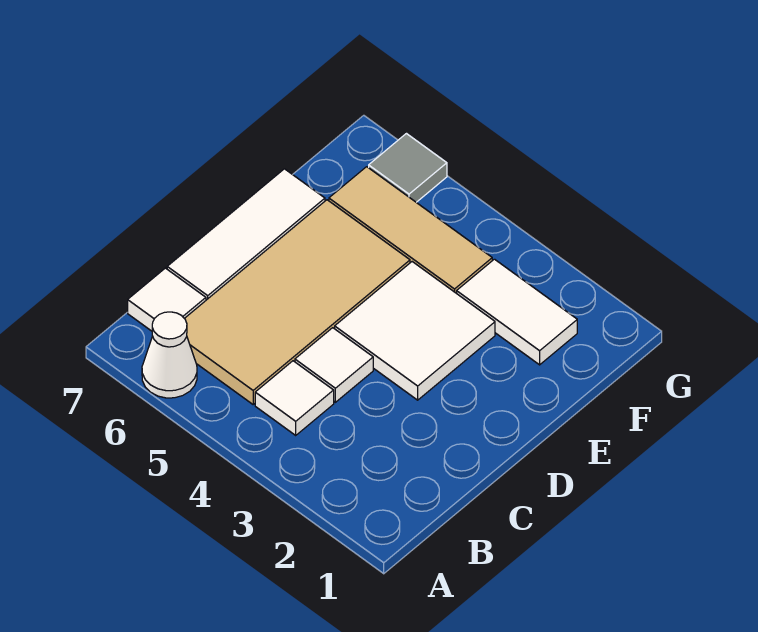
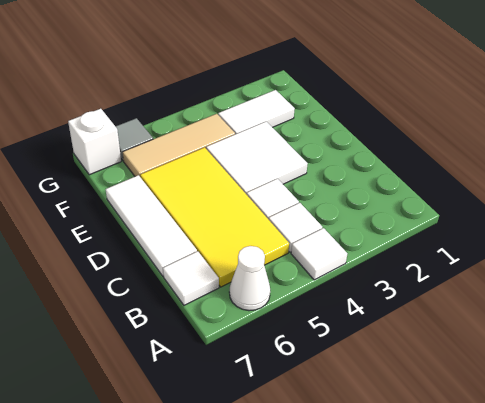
none -> white 1x1 tile [291,228,347,280]
tan 2x4 tile [184,200,410,404] -> yellow 2x4 tile [140,147,289,287]
none -> white 1x1 brick [68,109,121,175]

